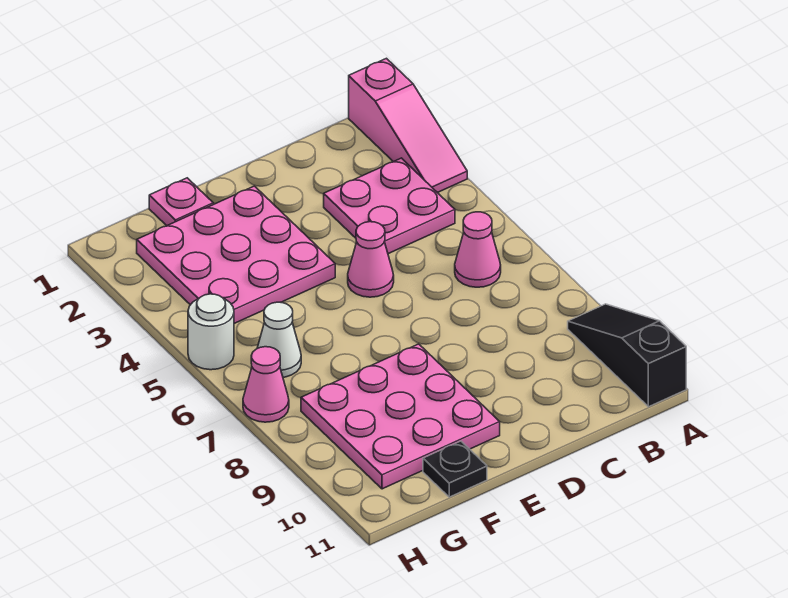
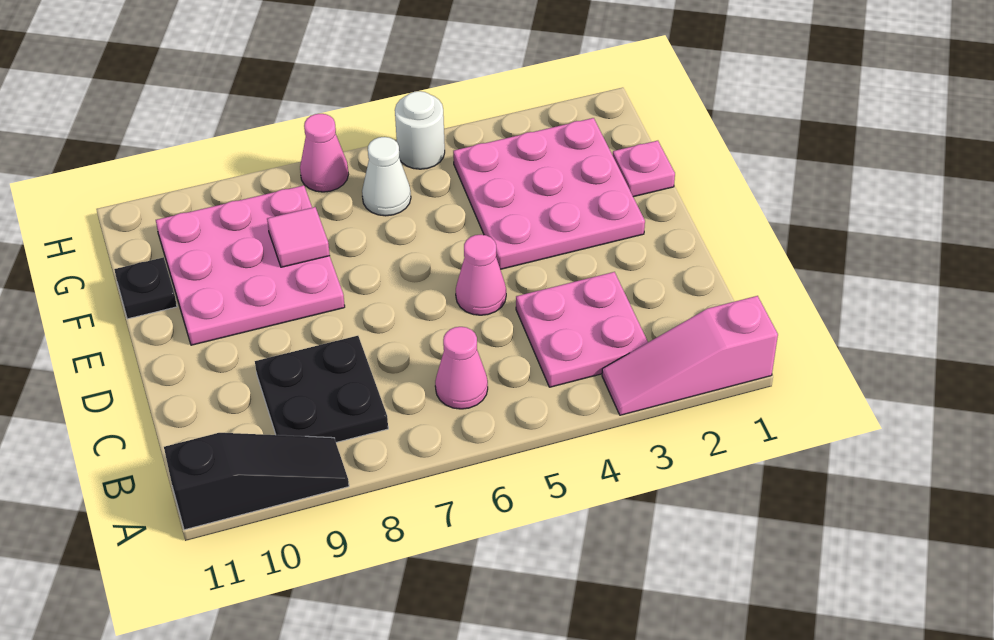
none -> black 2x2 plate [255,336,388,442]
none -> pink 1x1 tile [267,207,330,267]

